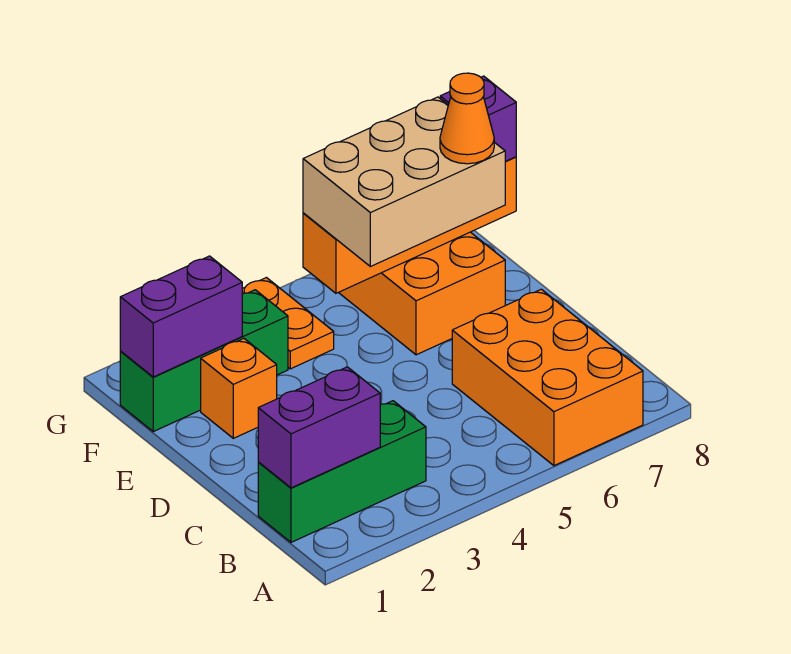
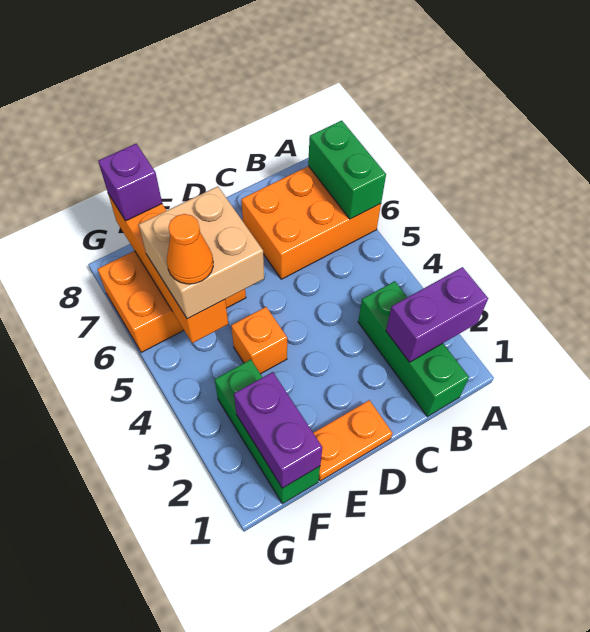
none -> green 1x2 brick [308,121,386,219]
purple 1x2 brick [258,367,380,488] -> purple 1x2 brick turned to [386,267,488,362]
orange 1x1 brick [201,339,277,438] -> orange 1x1 brick moved to [231,307,287,374]
tan 2x3 brick [303,97,505,267] -> tan 2x2 brick [139,186,264,319]
orange 1x1 cone [440,73,494,164] -> orange 1x1 cone moved to [167,214,213,284]
orange 1x2 plate [242,278,334,369] -> orange 1x2 plate moved to [314,400,393,481]

